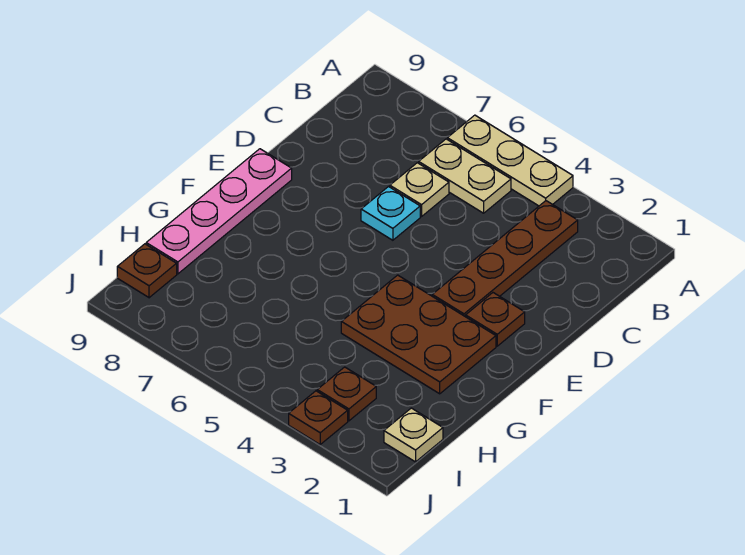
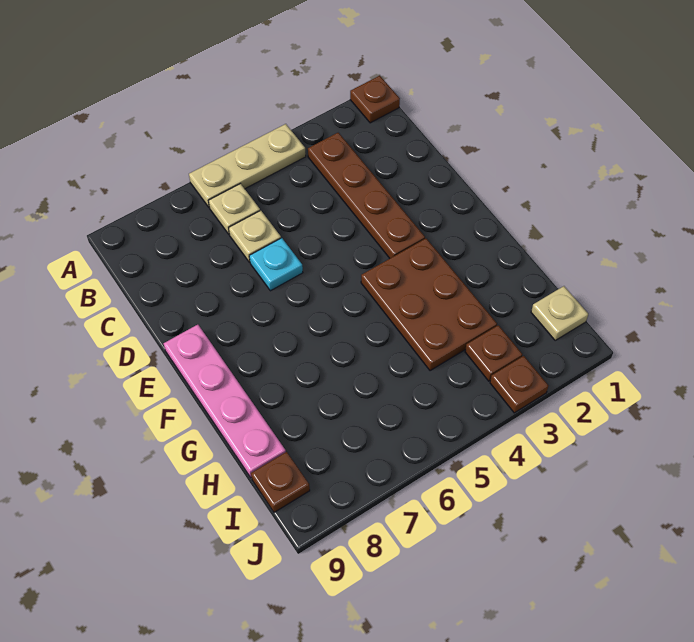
tan 1x2 plate [419,139,511,213] -> tan 1x1 plate [209,184,260,234]
brown 1x1 plate [466,293,525,346] -> brown 1x1 plate moved to [350,76,400,123]
brown 2x3 plate [341,275,496,394] -> brown 2x3 plate turned to [361,239,497,371]

